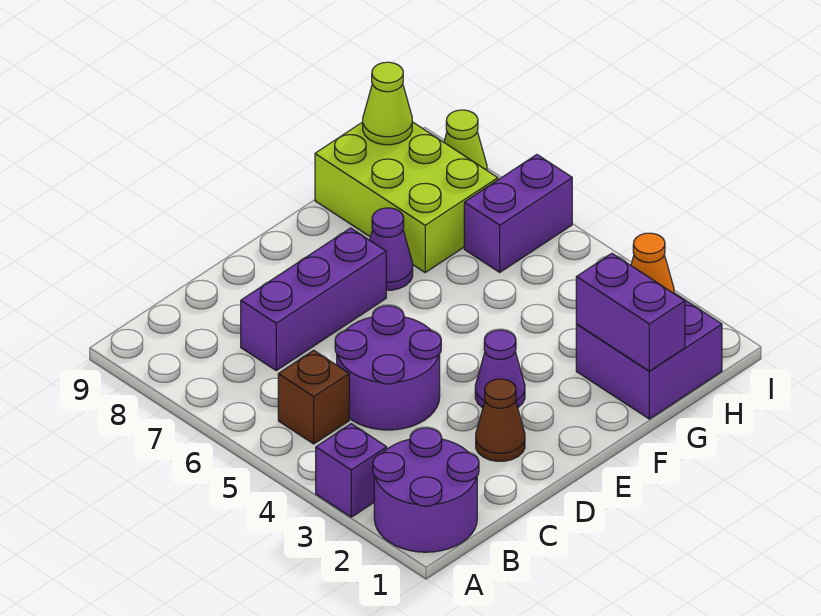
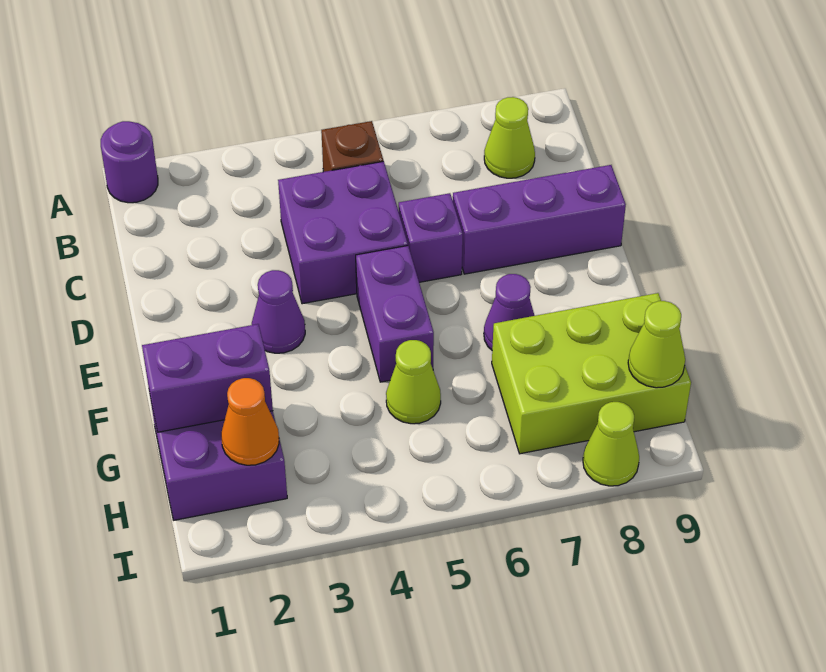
purple 2x2 round brick [373,428,479,552] -> purple 1x1 round brick [101,121,158,203]
purple 1x1 brick [316,424,387,517] -> purple 1x1 brick moved to [399,193,463,282]
none -> lime 1x1 cone [484,97,535,178]
purple 2x2 round brick [335,306,441,430] -> purple 2x2 brick [278,161,408,304]
purple 1x3 brick [241,228,386,370] -> purple 1x3 brick turned to [453,165,626,274]
brown 1x1 cone [476,379,525,461] -> none
none -> lime 1x1 cone [386,340,441,424]
purple 1x2 brick [464,155,572,272] -> purple 1x2 brick moved to [356,246,434,382]

